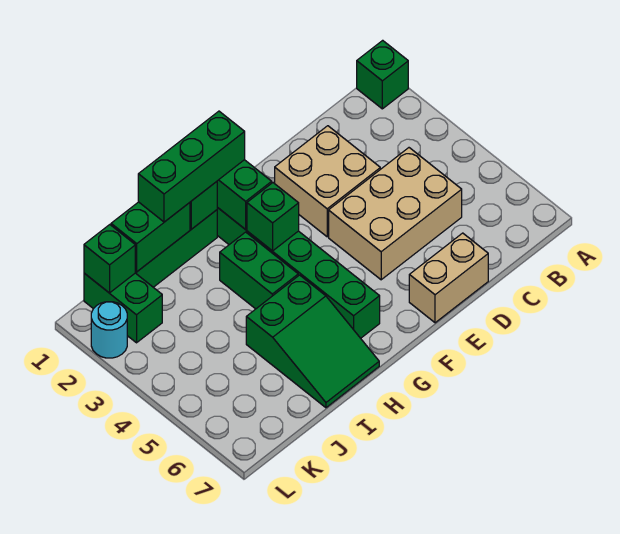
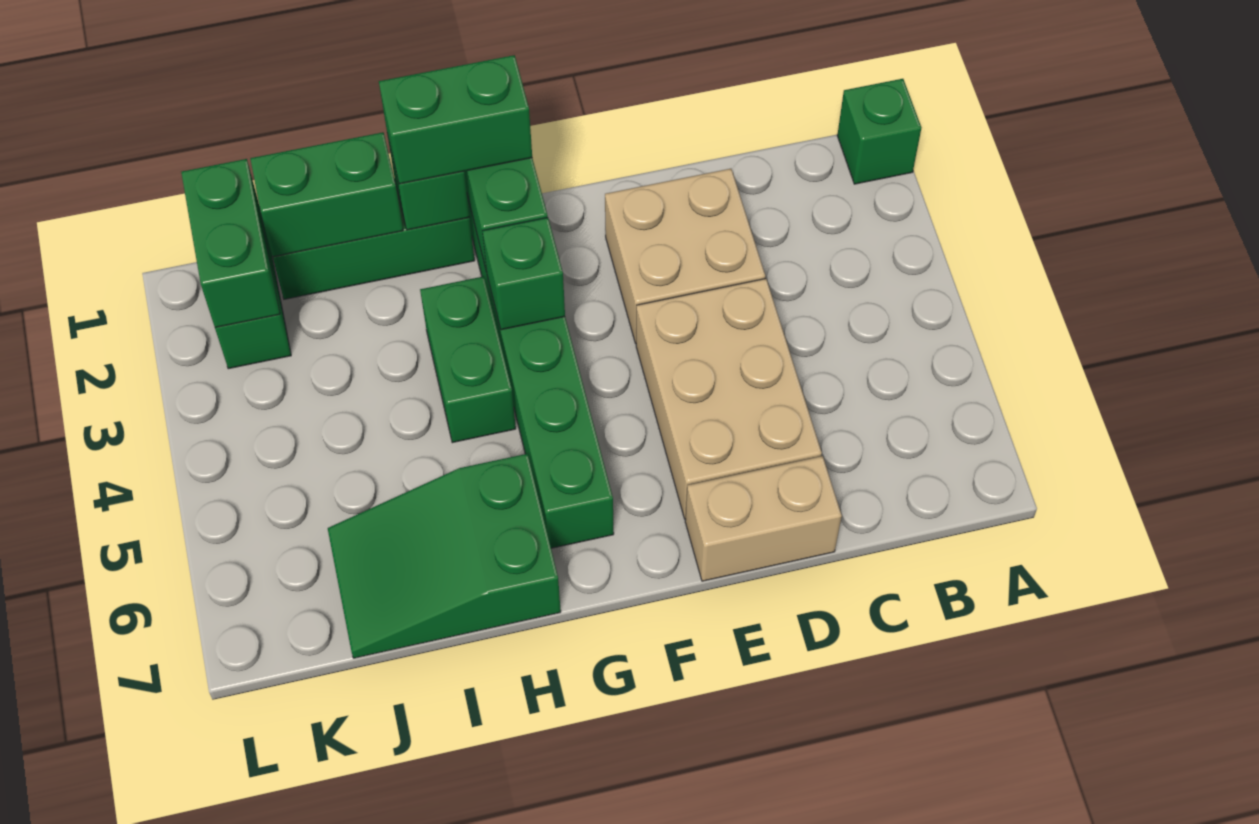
tan 2x3 brick [329,148,462,280] -> tan 2x3 brick turned to [636,279,822,519]
green 1x3 brick [138,111,245,222] -> green 1x2 brick [379,55,532,184]
green 2x3 slope [246,275,379,408] -> green 2x3 slope turned to [328,454,561,658]
green 1x1 brick [84,225,135,293] -> green 1x2 brick [181,159,280,327]
cyan 1x1 round brick [91,302,127,358] -> none

